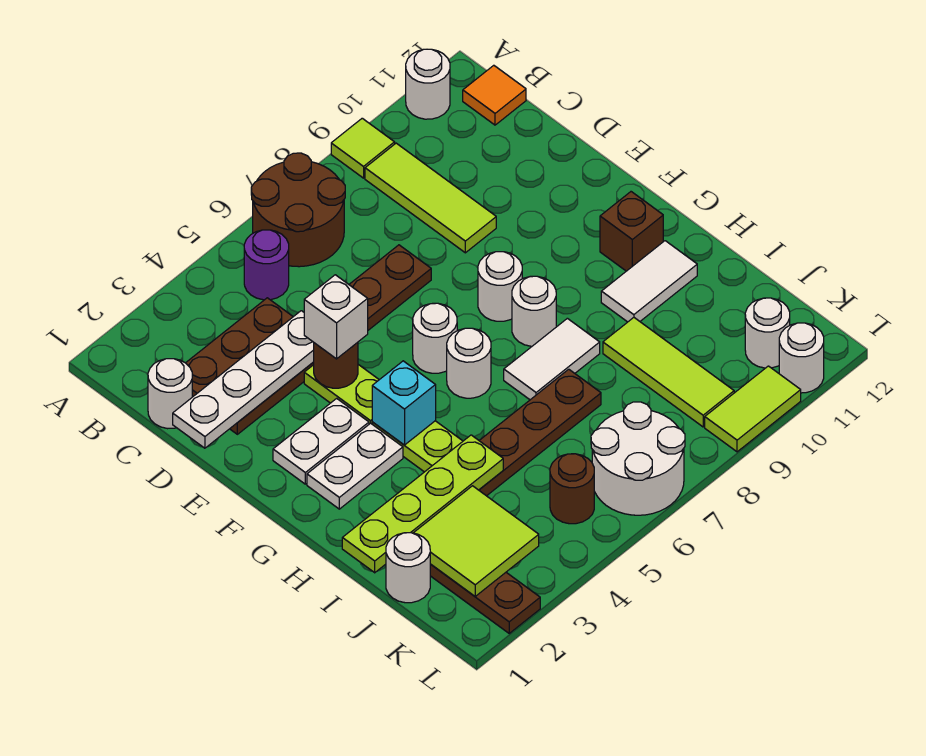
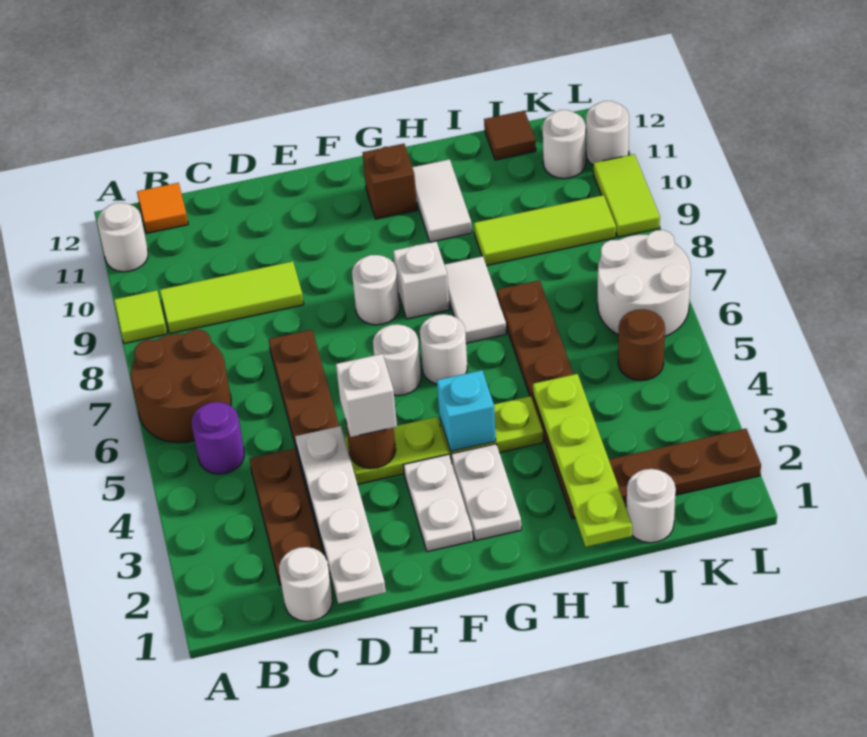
white 1x1 round brick [512,276,556,346] -> white 1x1 brick [393,241,450,319]
lime 2x2 tile [414,486,539,596] -> none
none -> brown 1x1 tile [484,111,536,160]

